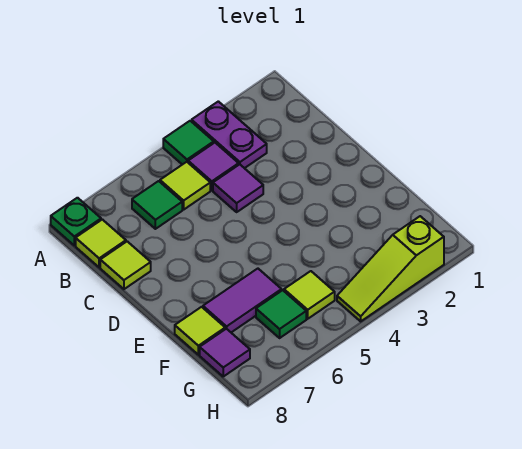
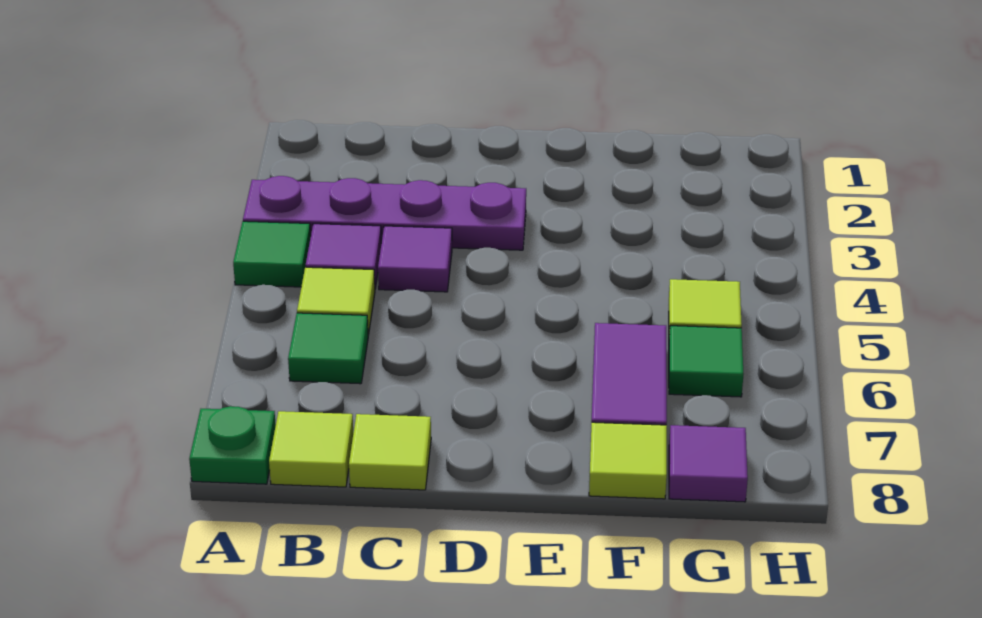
purple 1x2 plate [192,101,267,168] -> purple 1x4 plate [243,176,526,250]
lime 1x3 slope [337,216,444,321] -> none

